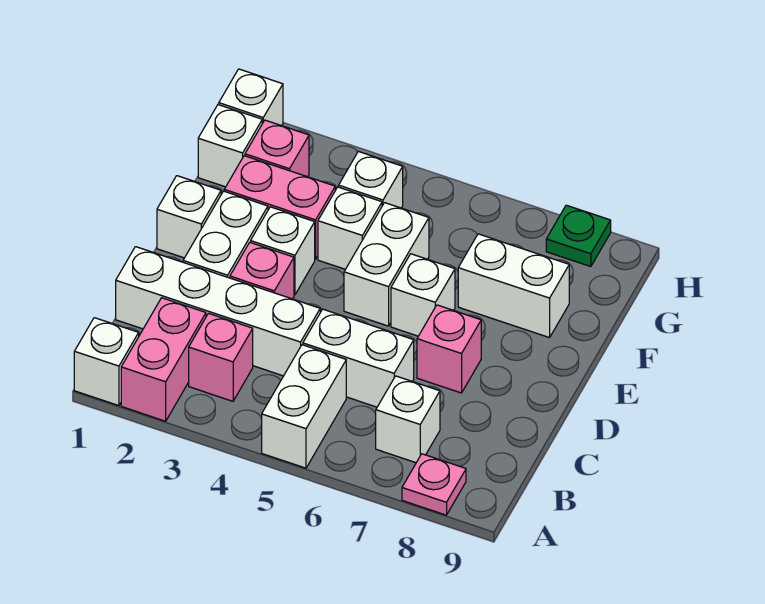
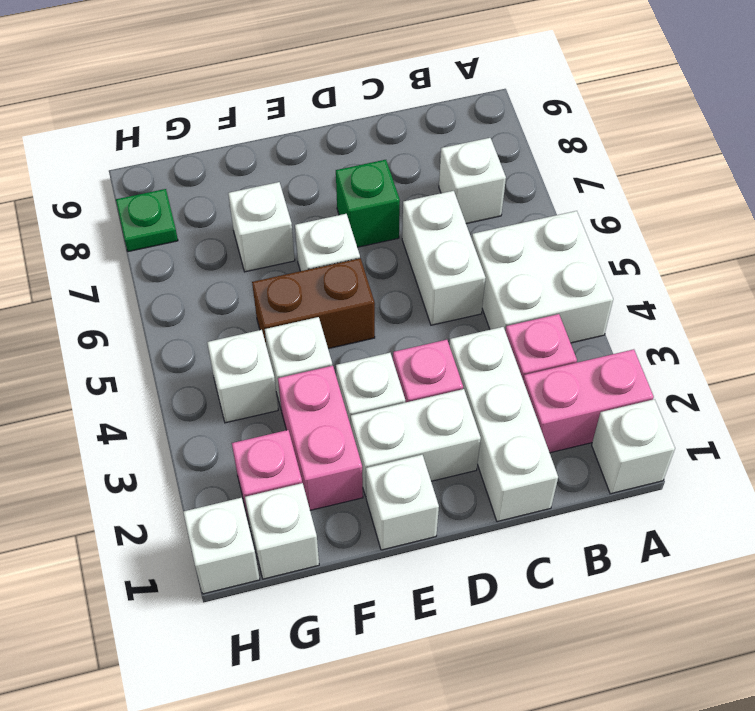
white 1x2 brick [262,345,346,468] -> white 2x2 brick [472,211,613,343]
pink 1x1 plate [402,454,466,515] -> none
white 1x4 brick [116,247,320,376] -> white 1x3 brick [449,327,558,522]
pink 1x1 brick [417,305,481,393] -> green 1x1 brick [336,160,400,247]
white 1x2 brick [344,203,429,326] -> brown 1x2 brick [252,258,375,349]
white 1x2 brick [458,234,569,338] -> white 1x1 brick [228,182,295,272]

